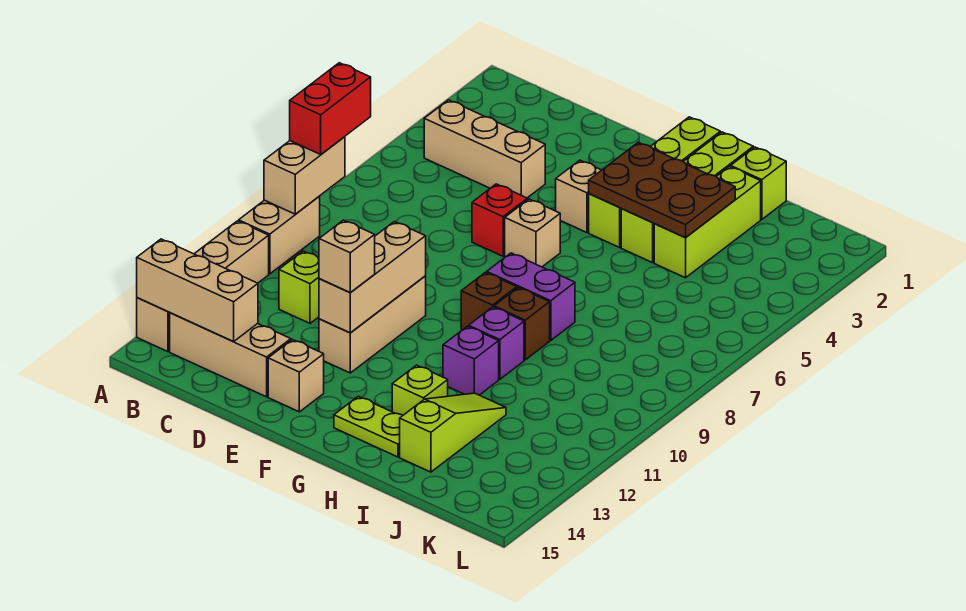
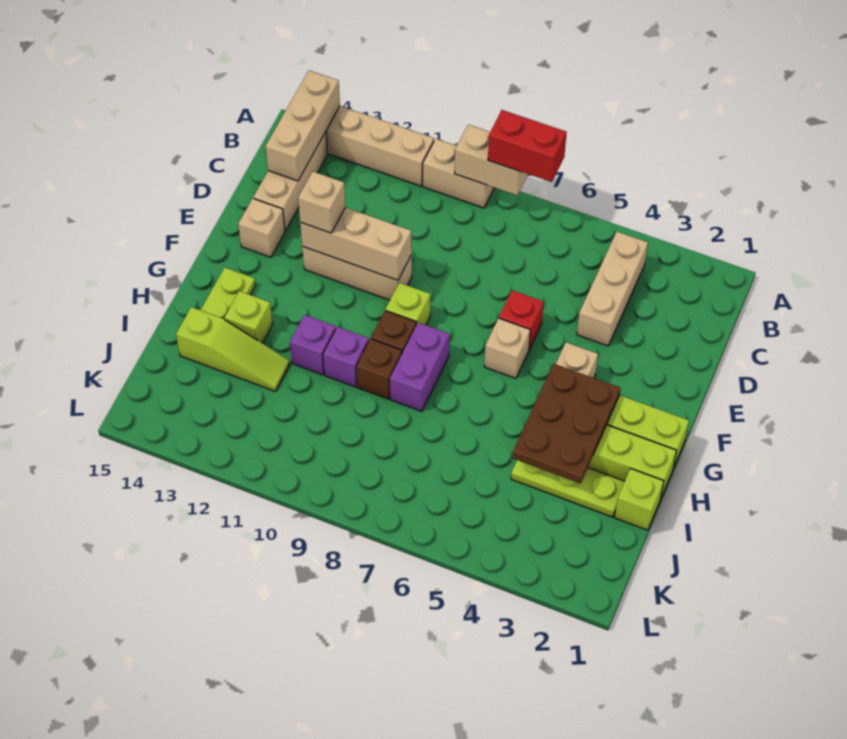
lime 1x1 brick [279,251,319,323] -> lime 1x1 brick moved to [386,283,430,325]
lime 1x3 brick [654,167,761,278] -> lime 1x3 plate [511,460,625,517]

